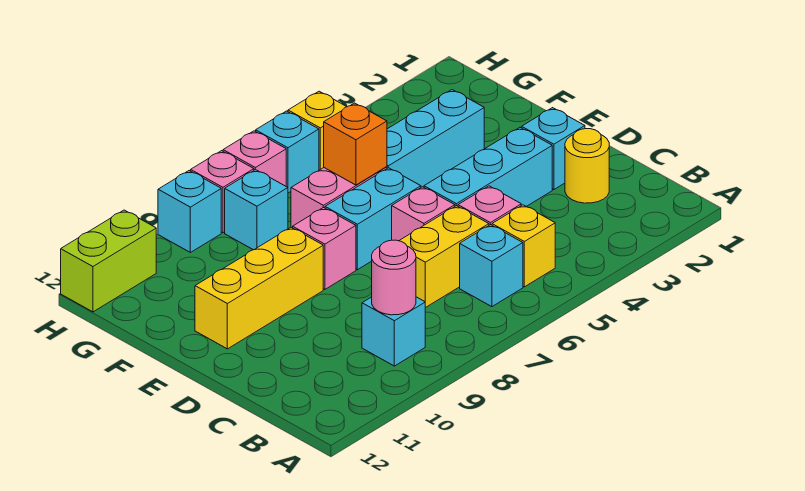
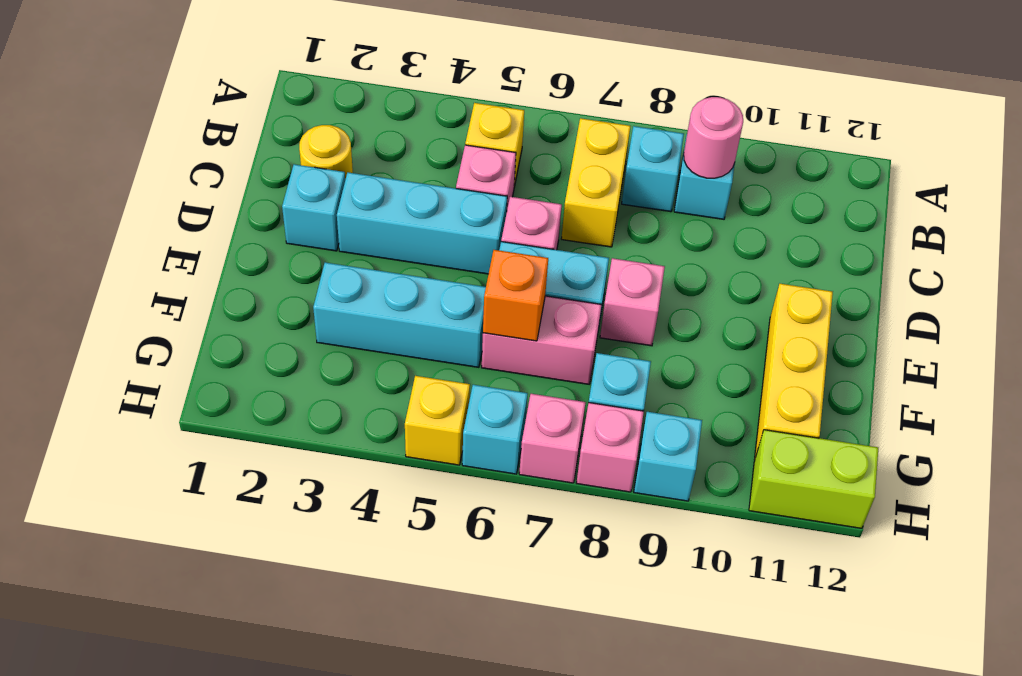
cyan 1x1 brick [460,225,523,307] -> cyan 1x1 brick moved to [622,126,684,212]
yellow 1x2 brick [399,206,489,308] -> yellow 1x2 brick turned to [561,118,631,247]
yellow 1x3 brick [195,227,323,349] -> yellow 1x3 brick turned to [754,284,833,460]

